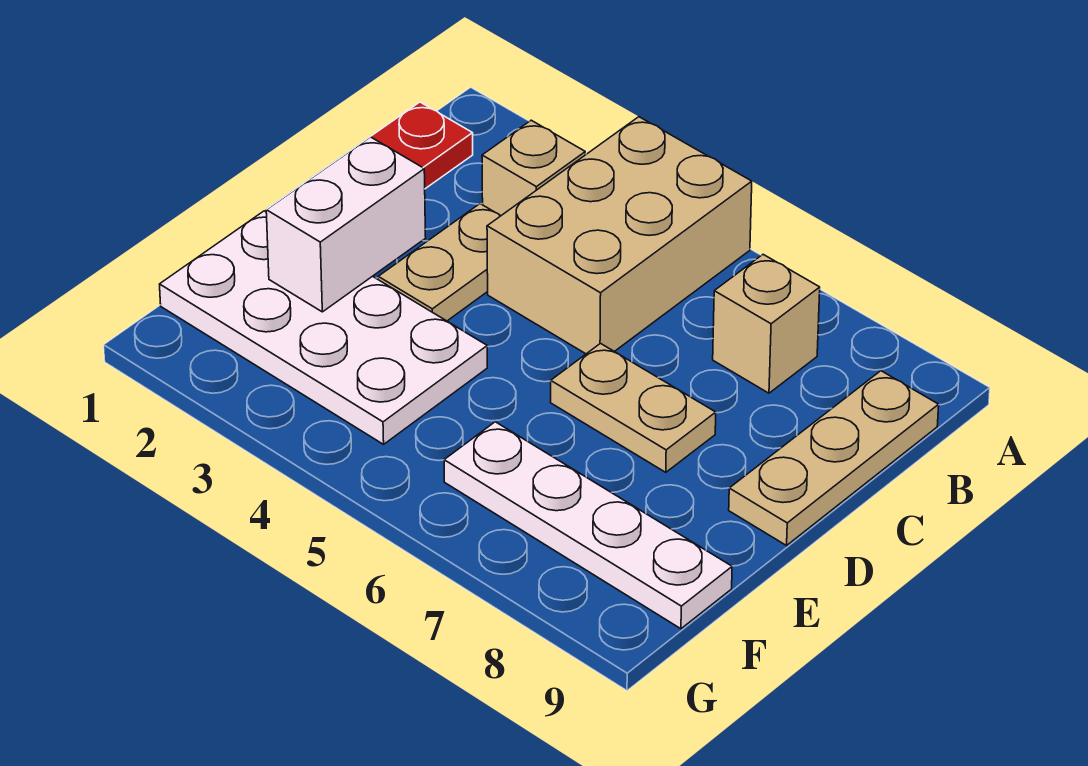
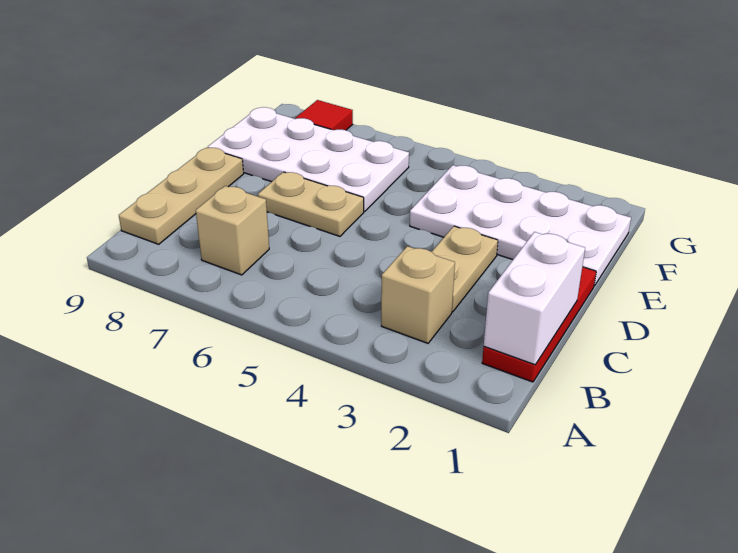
tan 2x3 brick [487,117,752,354] -> none
white 1x2 brick [266,137,426,312] -> white 1x2 brick moved to [484,232,585,365]
white 1x4 plate [444,422,732,629] -> white 2x4 plate [208,107,409,212]
none -> red 1x1 tile [295,100,353,130]

